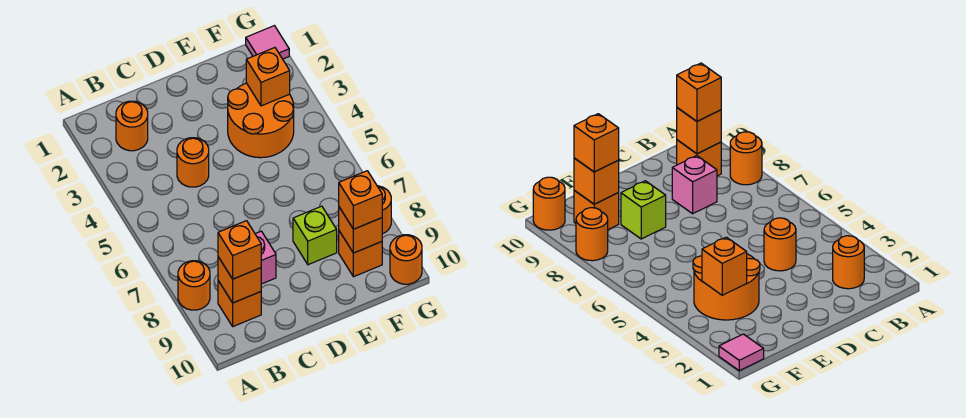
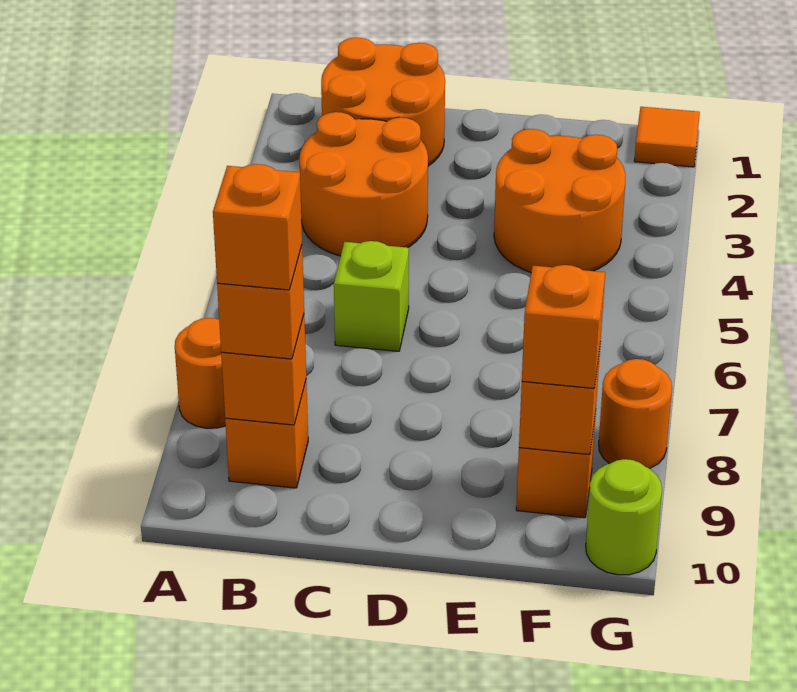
orange 1x1 round brick [116,101,148,151] -> orange 2x2 round brick [321,37,445,166]
orange 1x1 round brick [177,138,209,187] -> orange 2x2 round brick [299,112,428,256]
pink 1x1 brick [255,231,276,284] -> none
lime 1x1 brick [293,206,337,265] -> lime 1x1 brick moved to [334,241,409,351]
orange 1x1 brick [246,48,290,106] -> orange 1x1 brick moved to [213,164,302,290]
pink 1x1 tile [246,26,289,59] -> orange 1x1 tile [634,107,700,167]
orange 1x1 round brick [390,235,422,284] -> lime 1x1 round brick [586,459,662,575]

